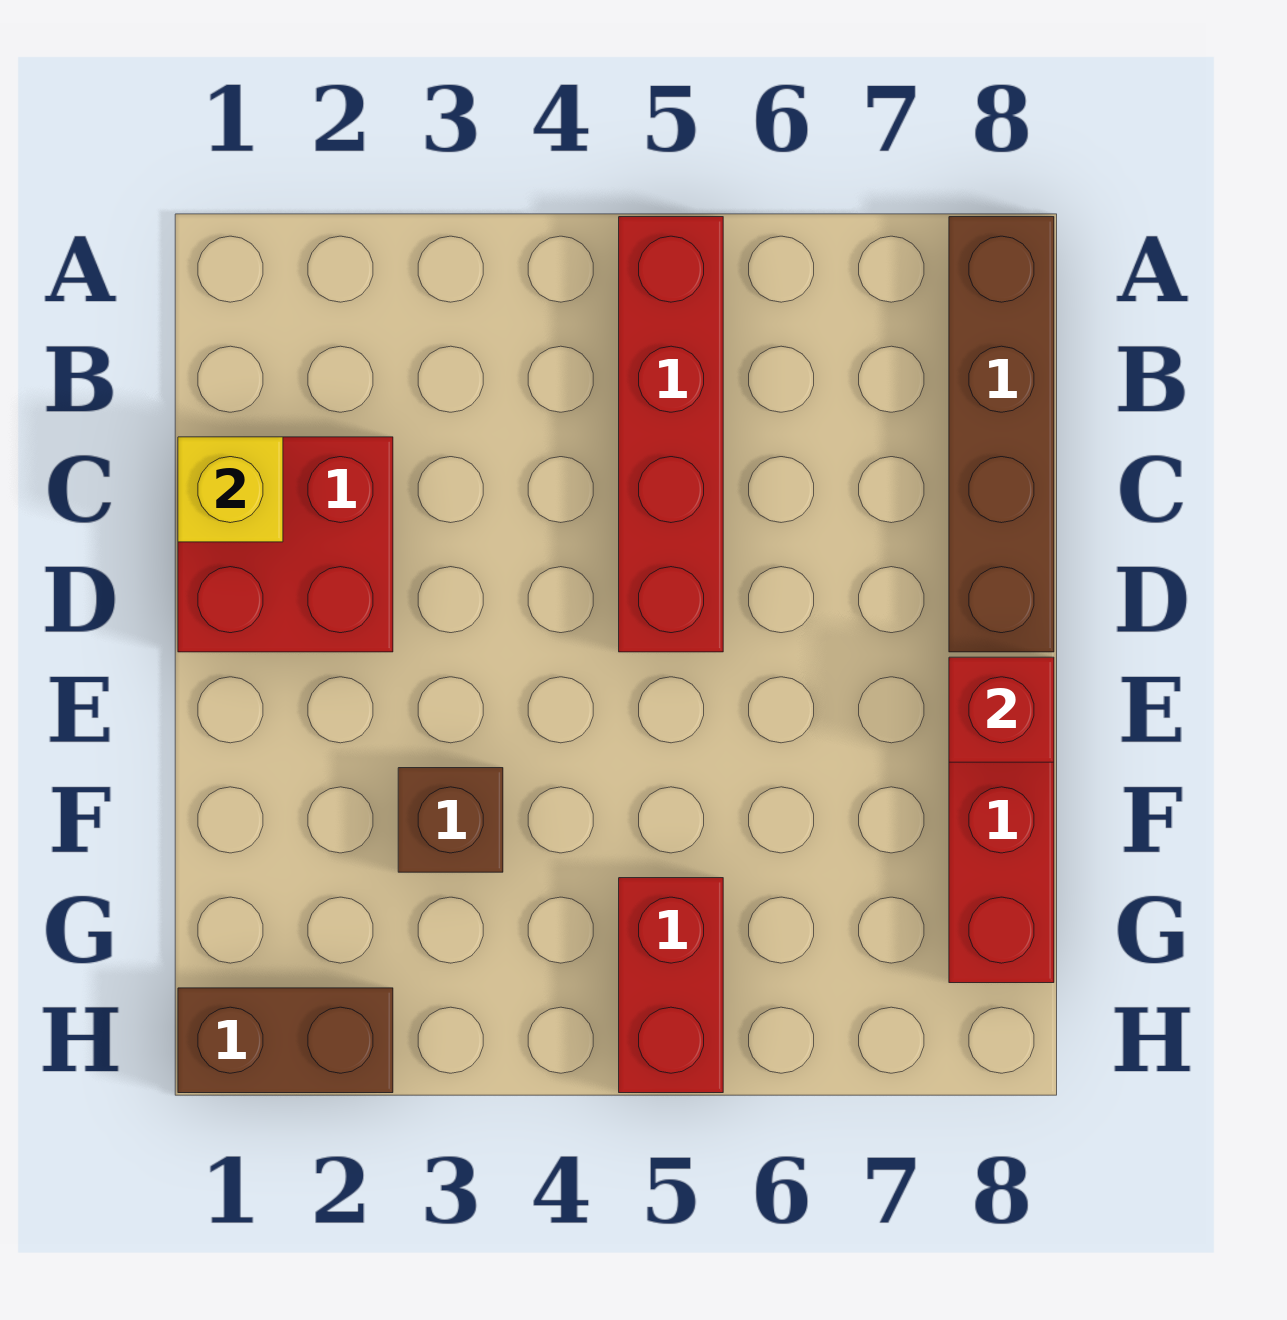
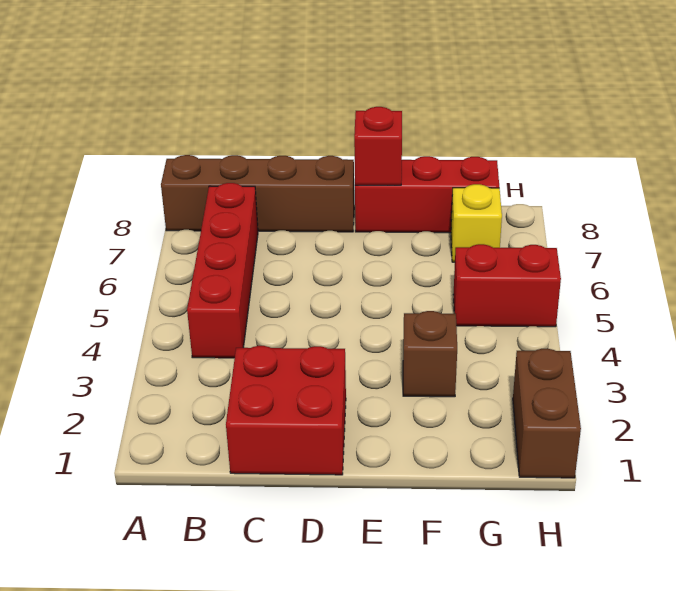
red 1x4 brick [619,217,723,652] -> red 1x4 brick turned to [187,183,258,358]
yellow 1x1 brick [178,437,283,542] -> yellow 1x1 brick moved to [451,184,502,262]

